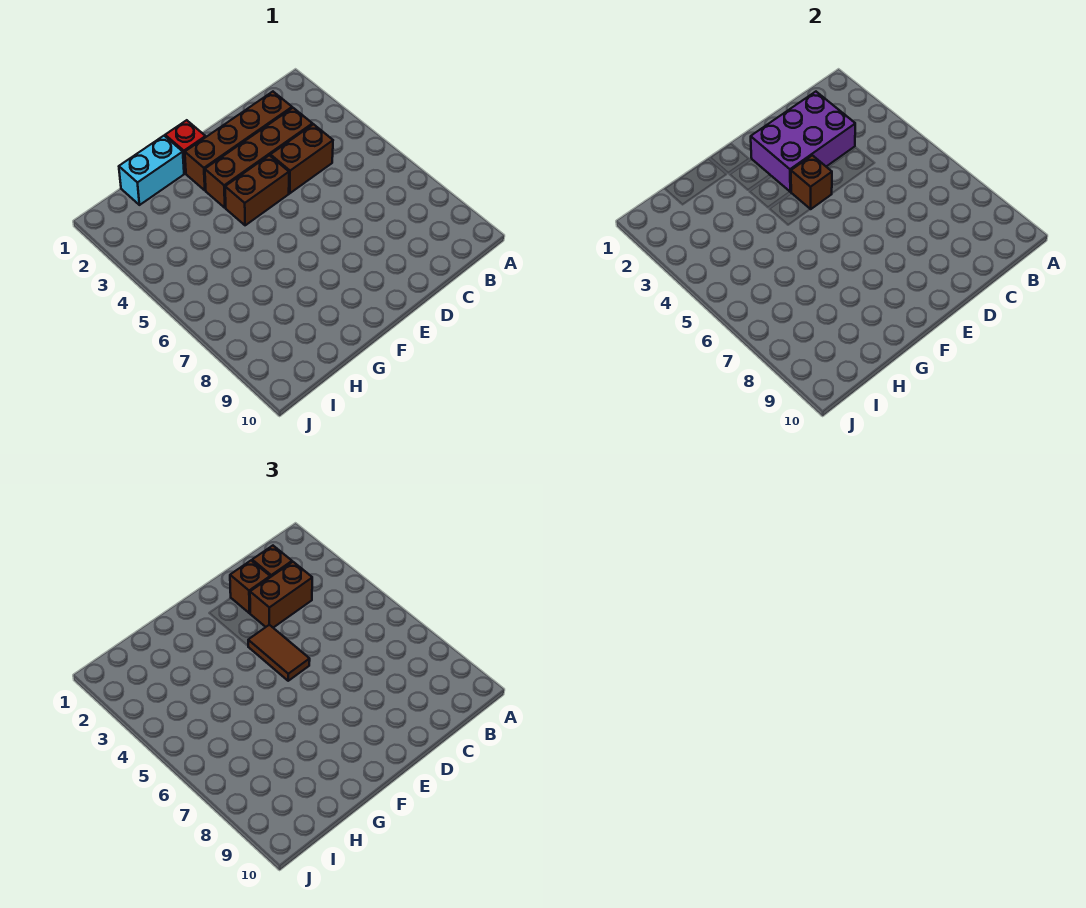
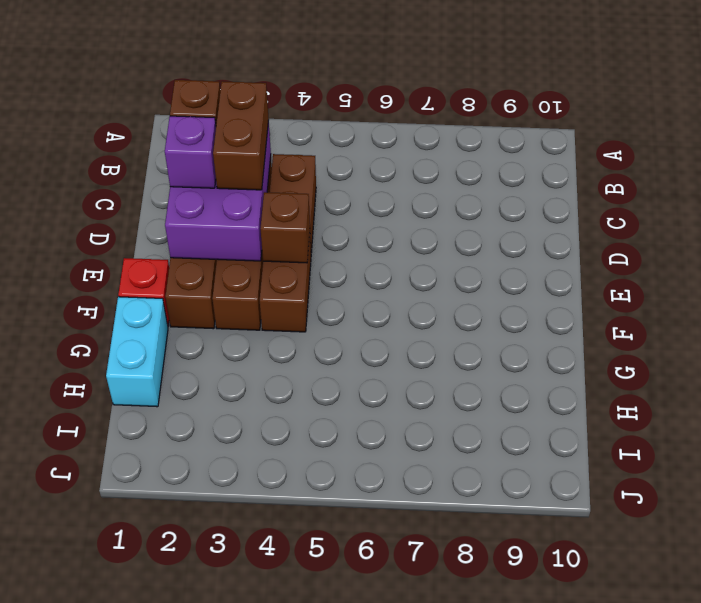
brown 1x1 brick [230,561,270,613] -> purple 1x1 brick [165,116,216,188]
brown 1x2 tile [248,625,310,681] -> none

